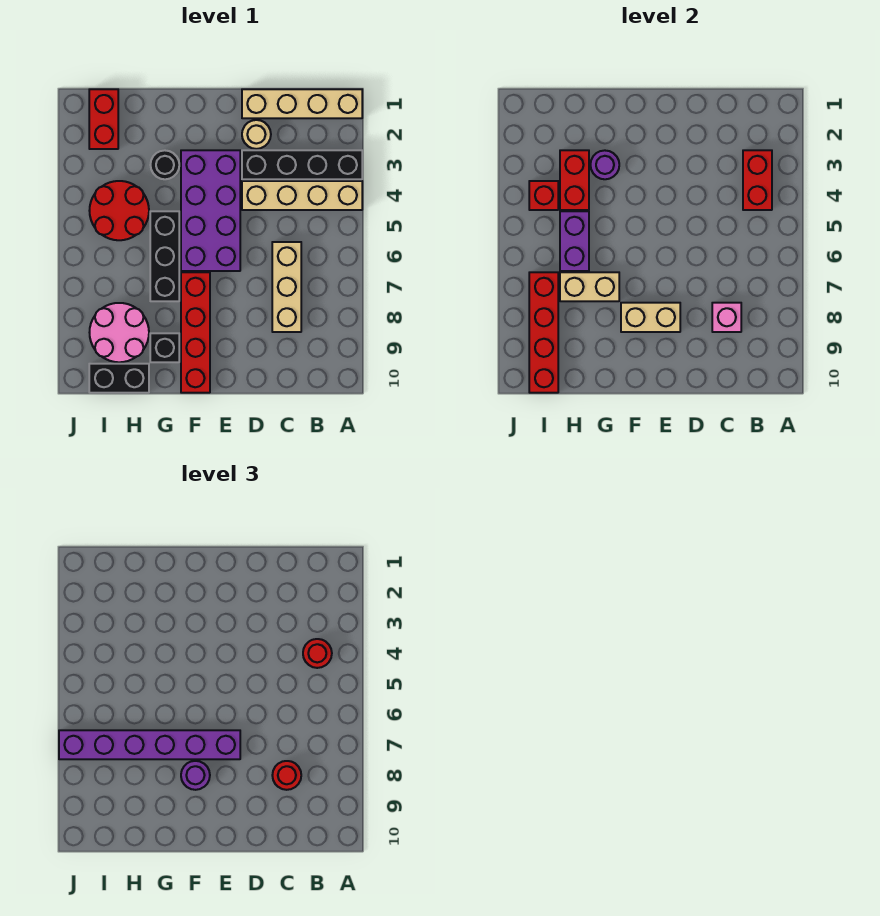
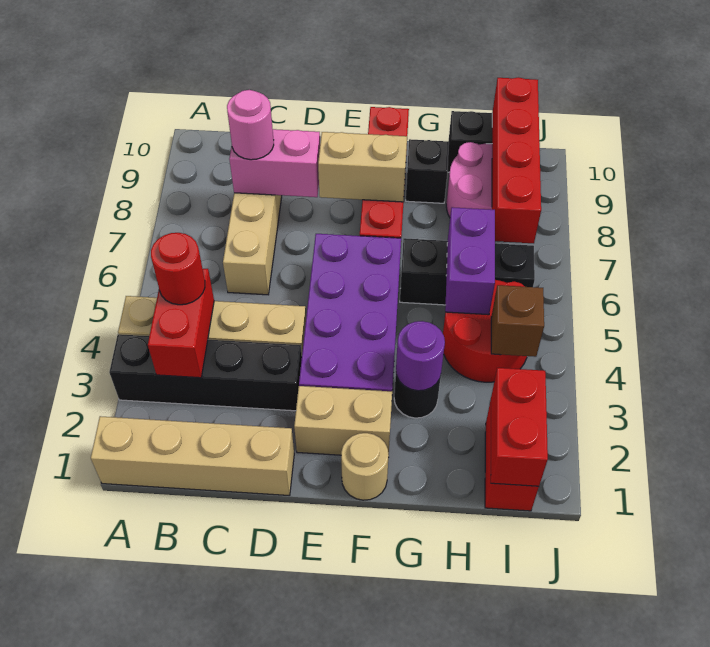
pink 1x1 brick [712,303,741,332] -> pink 1x2 brick [229,129,320,197]
red 1x1 round brick [272,761,301,790] -> pink 1x1 round brick [227,90,274,160]
tan 1x1 round brick [242,120,271,149] -> tan 1x1 round brick moved to [341,433,389,500]
purple 1x6 brick [59,730,240,759] -> none
purple 1x1 round brick [181,761,210,790] -> none
black 1x3 brick [150,211,179,301] -> black 1x3 brick turned to [400,238,535,305]
tan 1x2 brick [560,272,619,301] -> tan 1x2 brick moved to [294,386,392,455]
red 1x2 brick [560,150,589,210] -> red 1x2 brick moved to [491,368,548,486]
red 1x1 brick [529,181,558,210] -> brown 1x1 brick [491,285,544,357]

